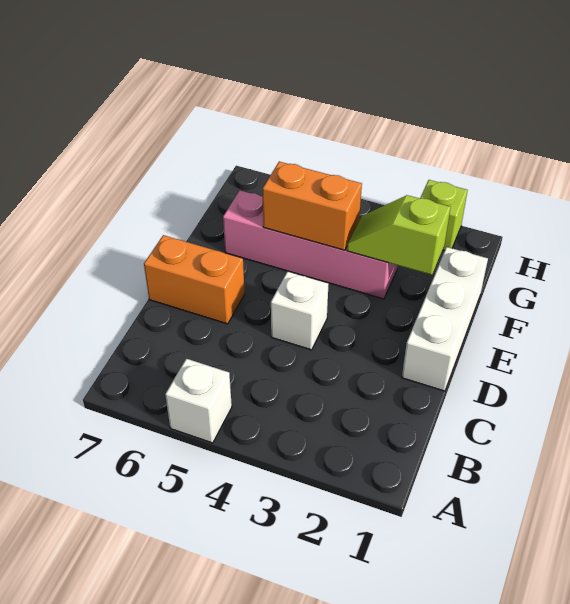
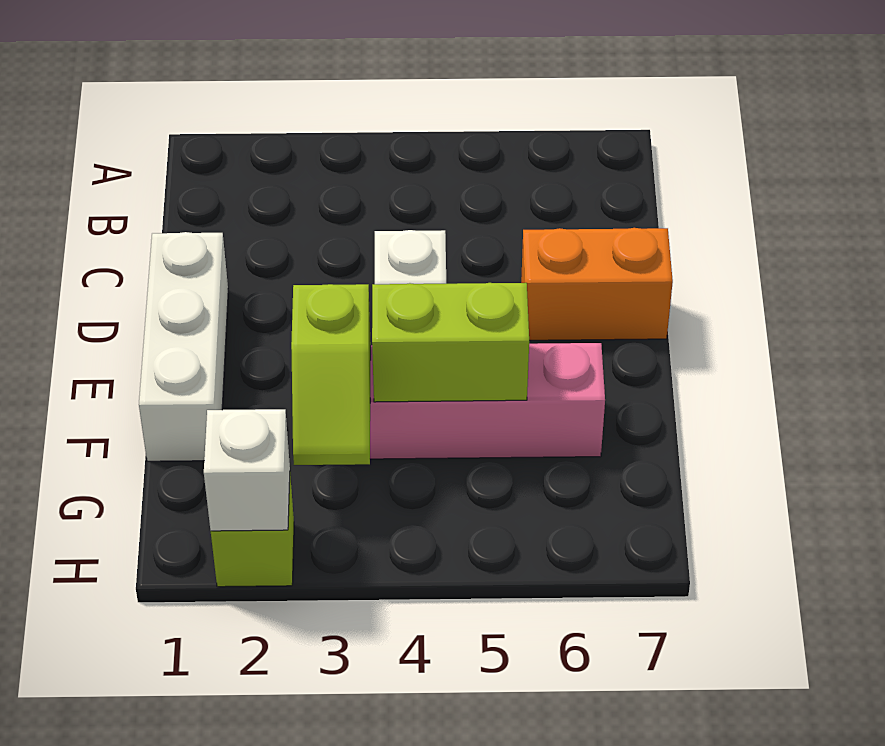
white 1x1 brick [165,359,232,443] -> white 1x1 brick moved to [204,409,290,531]
lime 1x2 slope [347,195,451,275] -> lime 1x2 slope turned to [291,284,371,465]
orange 1x2 brick [263,162,362,250] -> lime 1x2 brick [372,283,529,402]

